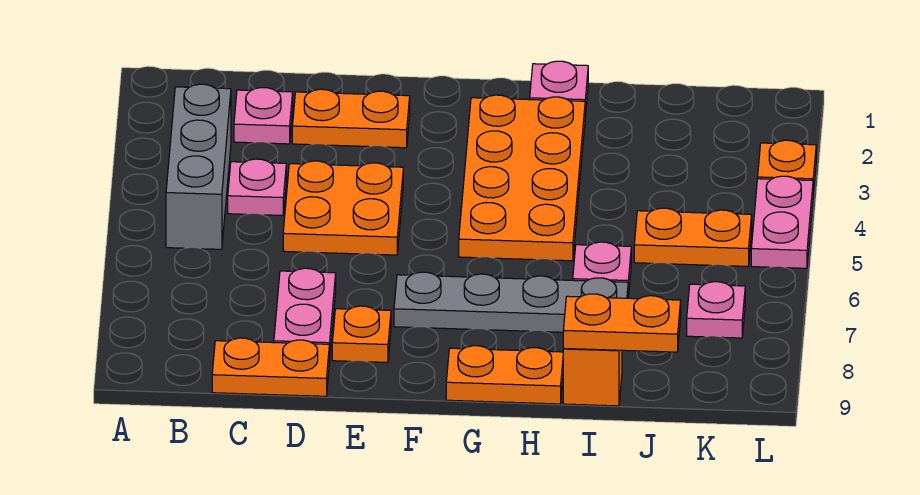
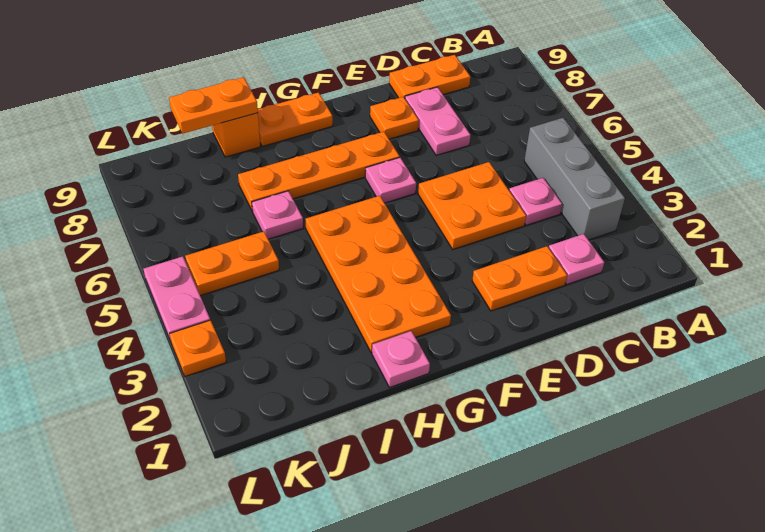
grey 1x4 plate [394,272,628,332] -> orange 1x4 plate [238,132,400,211]
pink 1x1 plate [687,282,745,338] -> pink 1x1 plate moved to [365,157,416,203]

